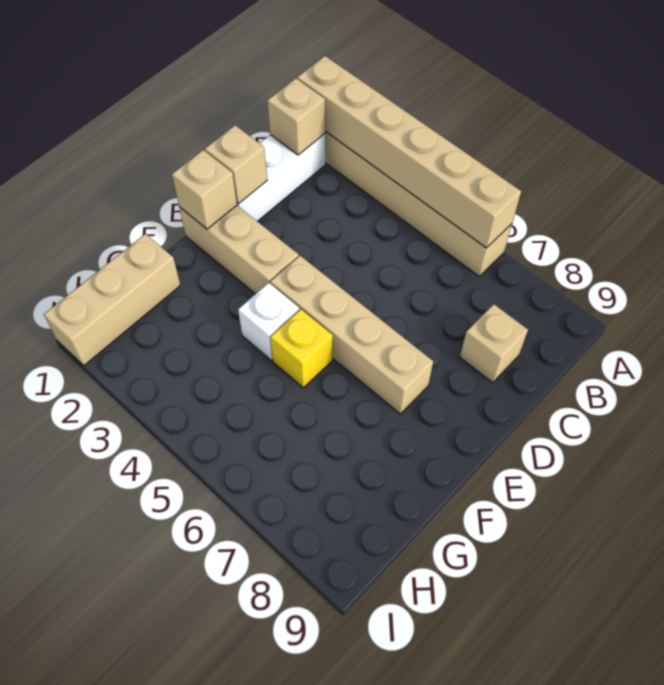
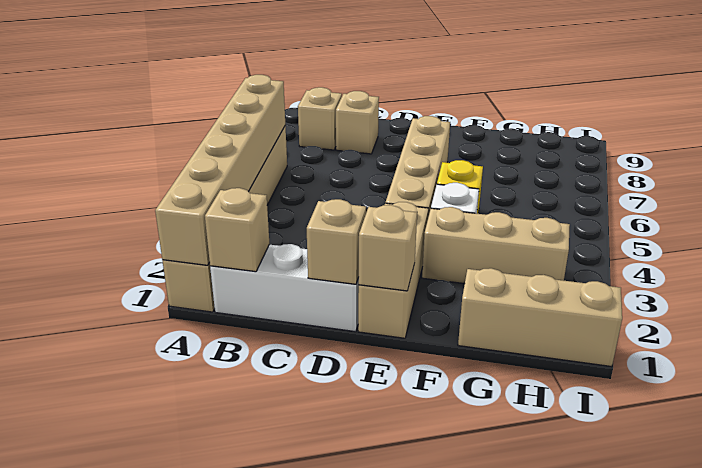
none -> tan 1x1 brick [298,87,342,150]
none -> tan 1x3 brick [422,207,570,284]

